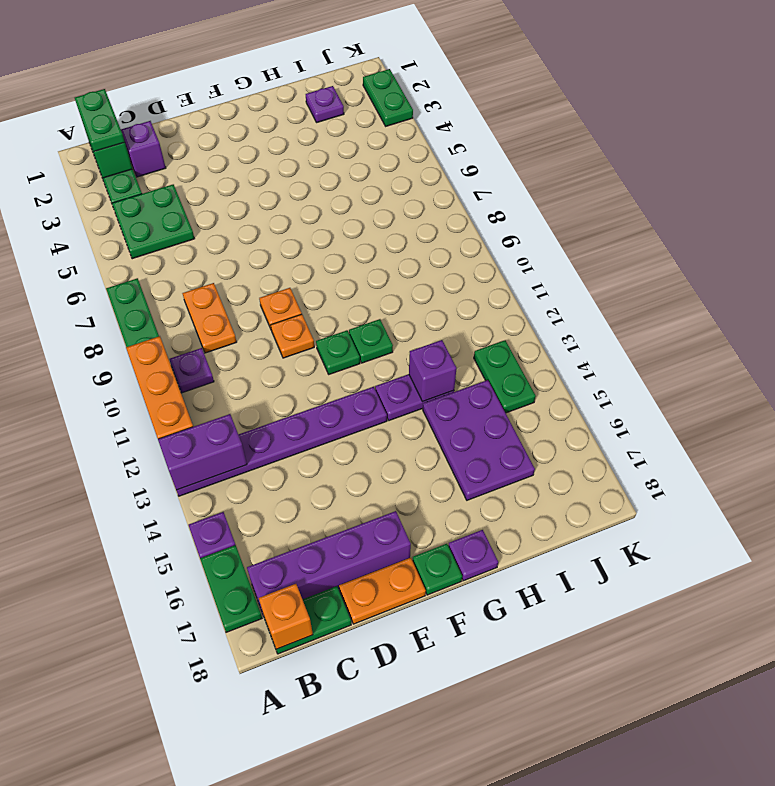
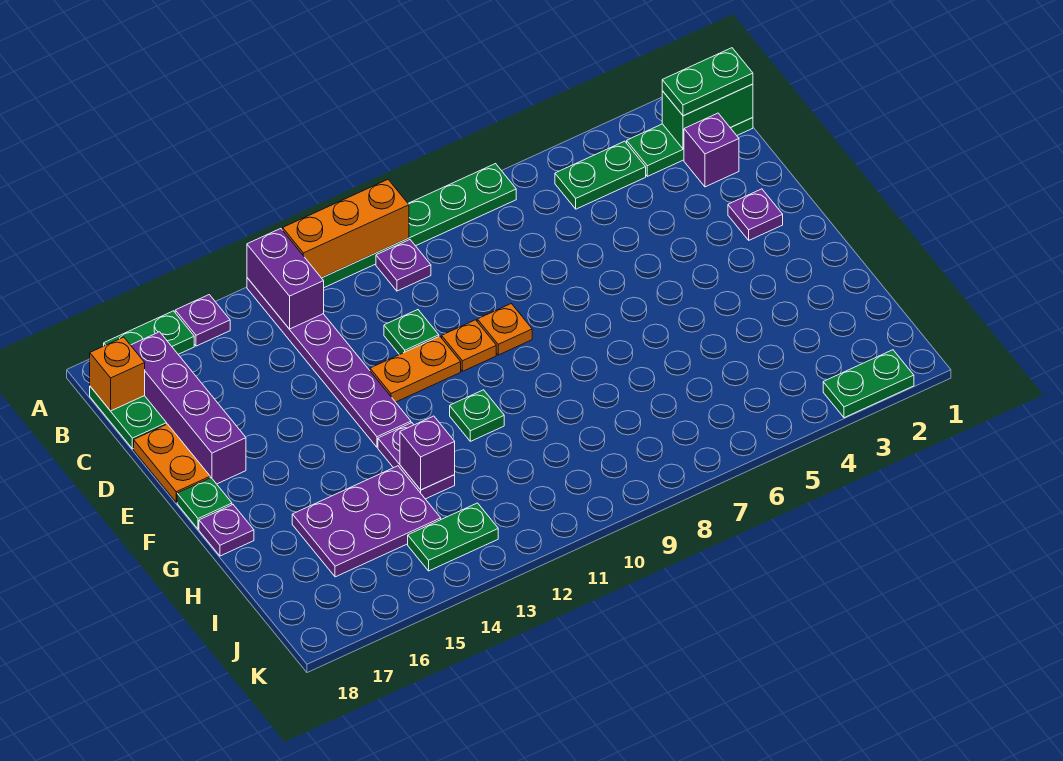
green 2x2 plate [112,184,194,259] -> green 1x2 plate [555,141,646,209]
orange 1x2 plate [182,283,236,353] -> orange 1x2 plate moved to [370,336,461,402]
green 1x1 plate [316,330,360,374] -> green 1x1 plate moved to [384,310,439,355]
purple 1x1 plate [306,86,344,123] -> purple 1x1 plate moved to [728,189,783,240]

